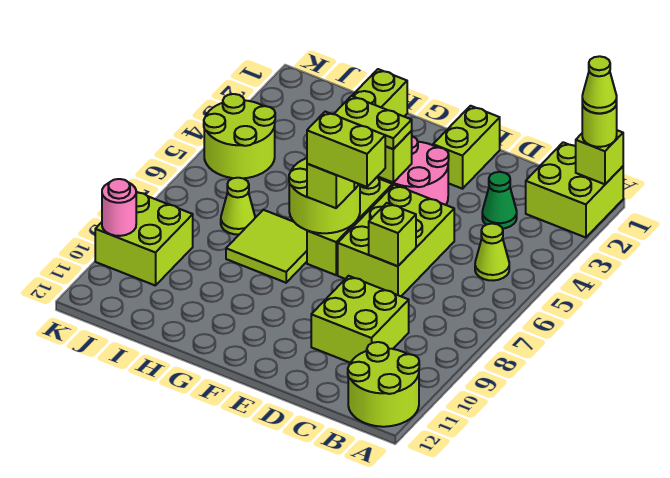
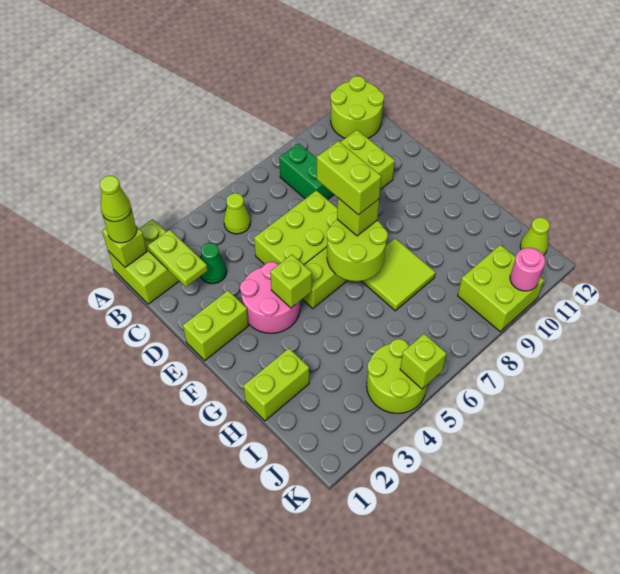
none -> green 1x2 brick [279,143,334,200]
lime 1x1 brick [369,203,416,266] -> lime 1x1 brick moved to [400,334,446,389]
lime 1x2 plate [334,96,412,149] -> lime 1x2 plate moved to [148,230,208,287]
lime 1x1 cone [221,178,255,234] -> lime 1x1 cone moved to [520,217,550,255]

